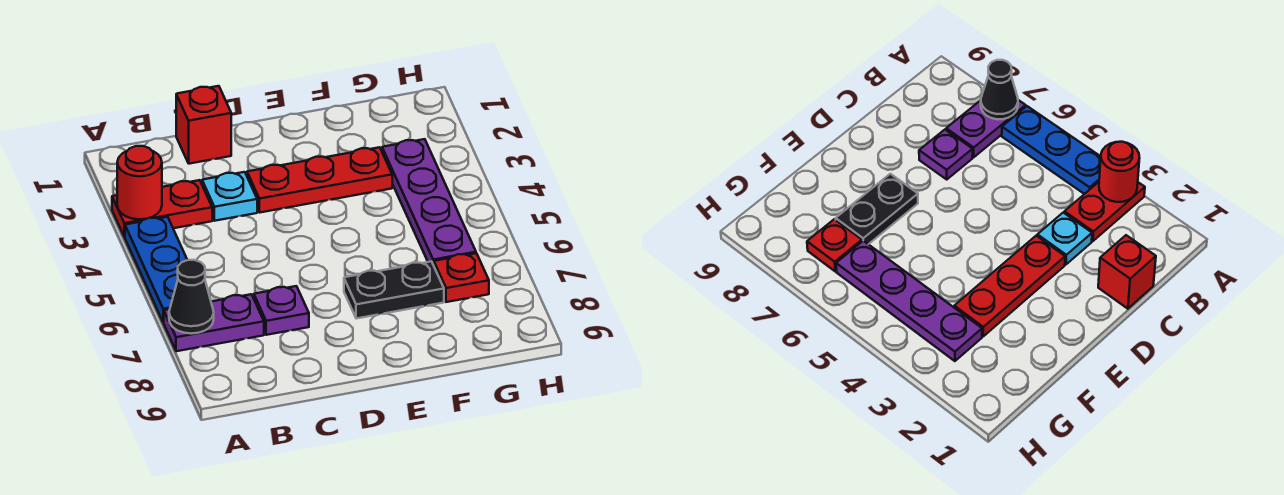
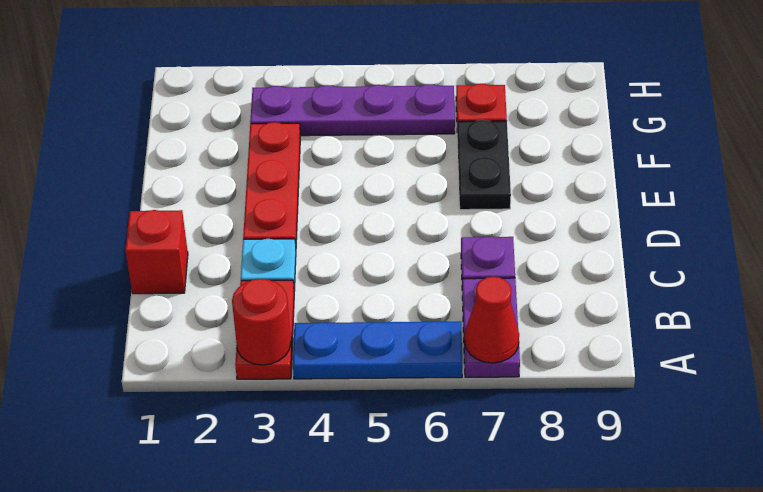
black 1x1 cone [169,260,214,334] -> red 1x1 cone [465,277,519,363]

